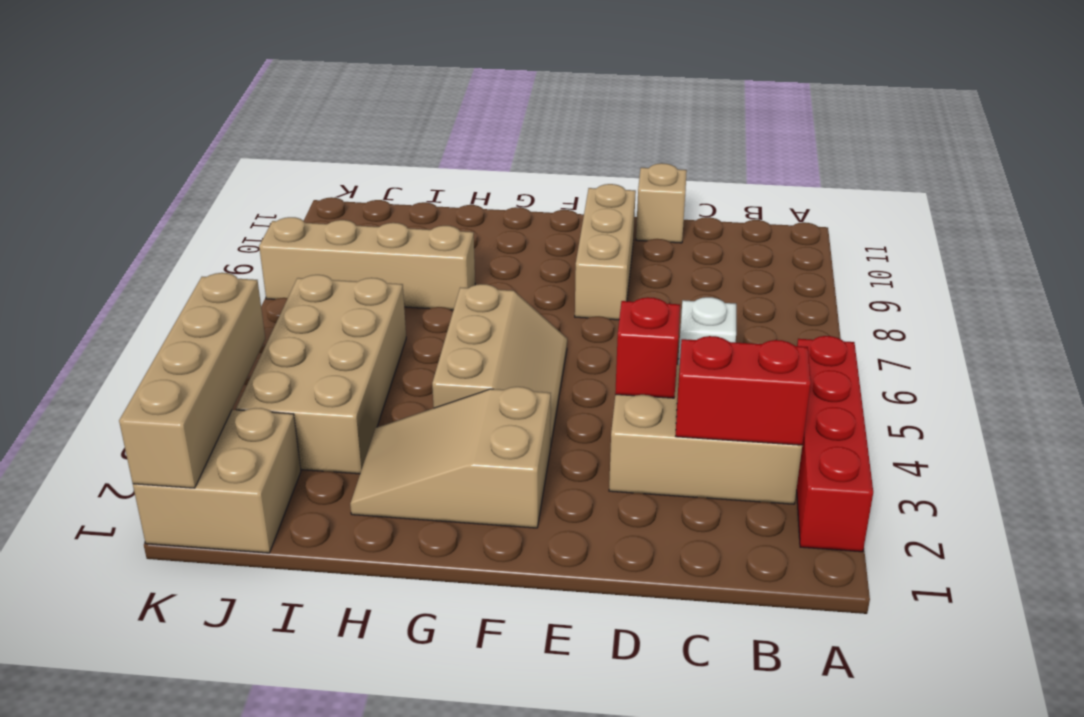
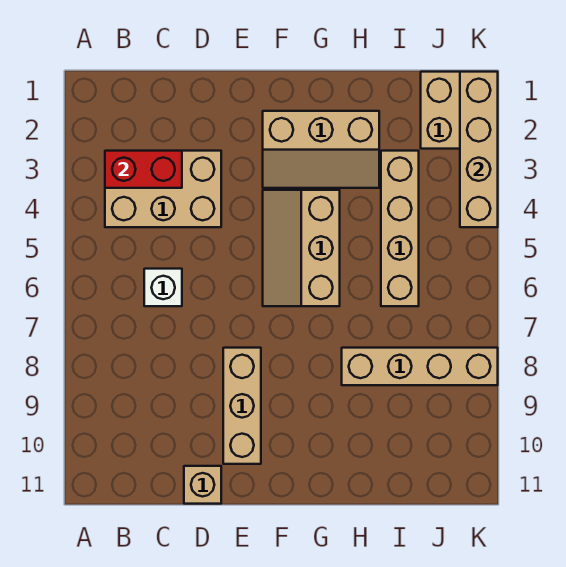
red 1x4 brick [797,336,873,552] -> none
red 1x1 brick [615,297,680,398] -> none
tan 2x3 slope [350,387,551,528] -> tan 2x3 slope turned to [263,111,379,188]
tan 2x4 brick [236,275,406,474] -> tan 1x4 brick [381,151,419,306]

